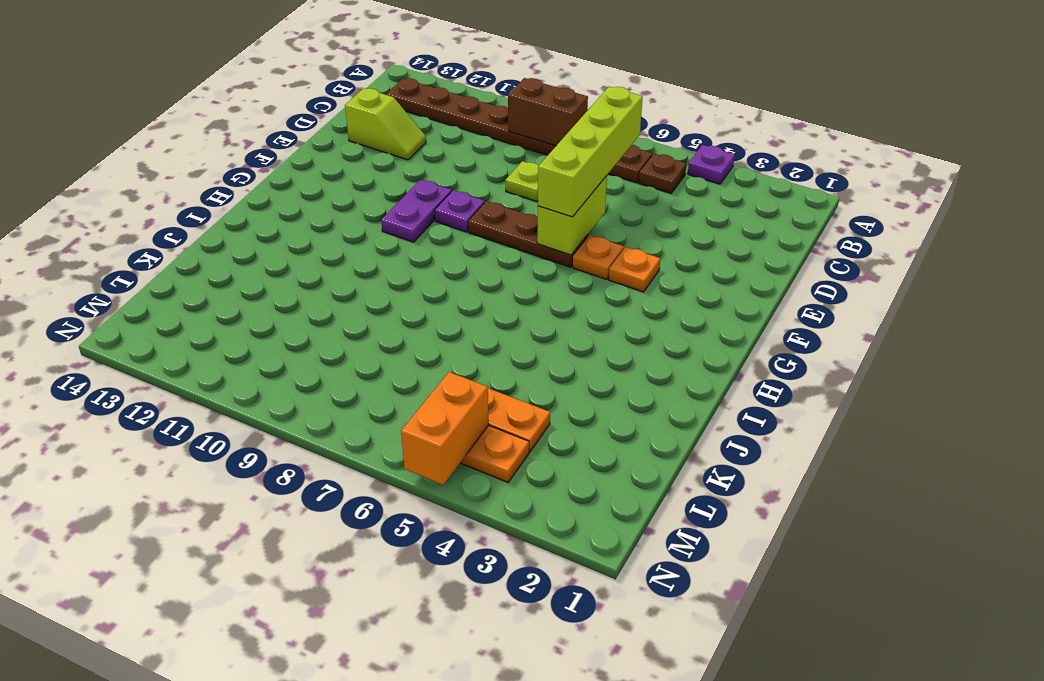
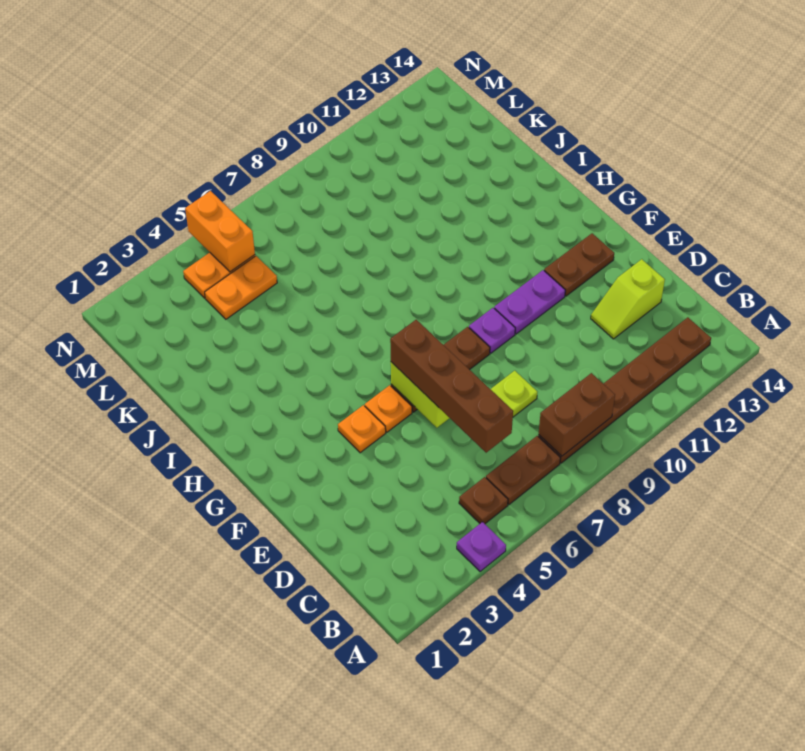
lime 1x4 brick [538,86,643,217] -> brown 1x4 brick [390,320,513,453]
purple 1x2 plate [381,180,452,242] -> purple 1x2 plate turned to [494,270,565,334]
none -> brown 1x2 plate [544,233,614,296]

